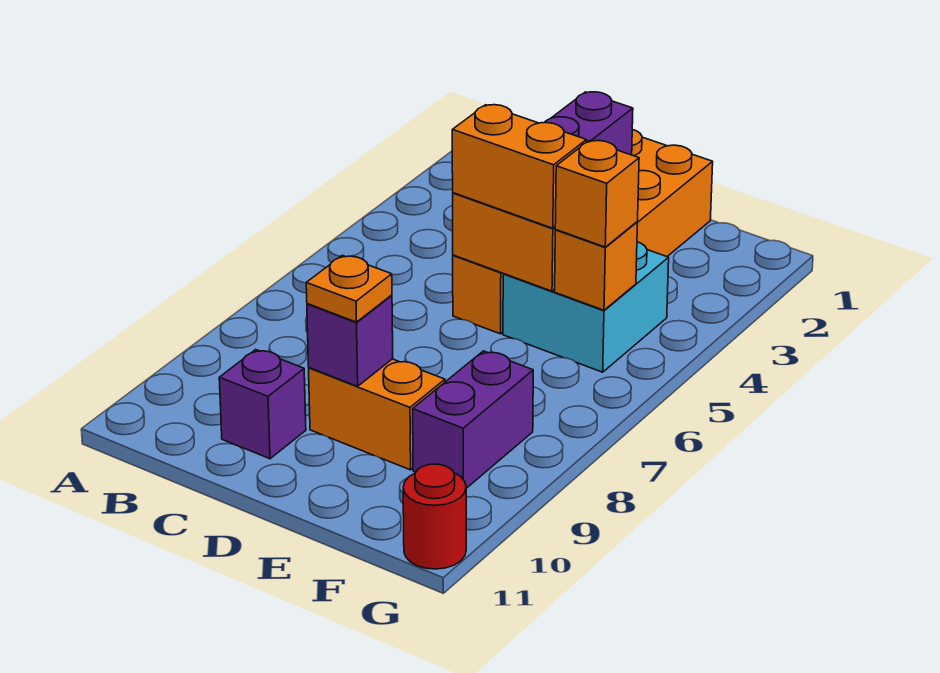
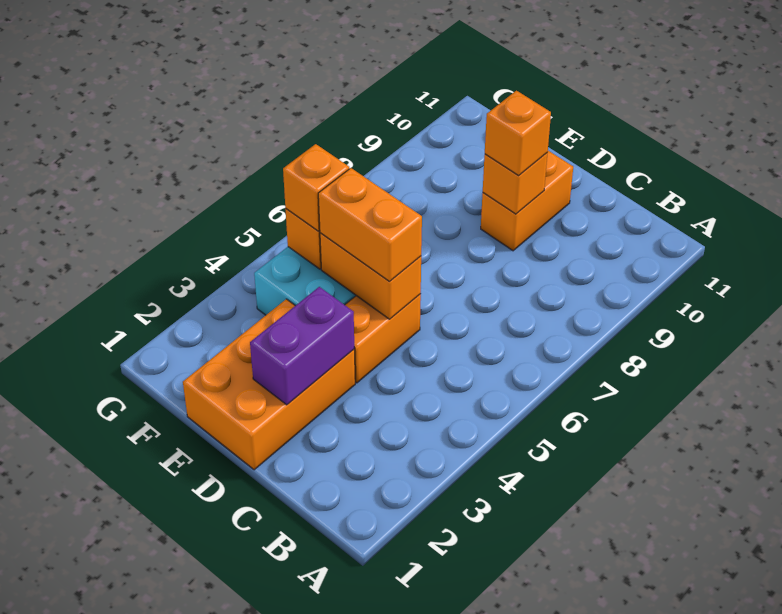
purple 1x1 brick [219,350,306,459] -> none
orange 1x2 brick [309,359,445,470] -> orange 1x2 brick turned to [481,151,573,251]
purple 1x1 brick [307,295,393,386] -> orange 1x1 brick [483,153,548,214]
orange 1x1 plate [306,255,392,322] -> orange 1x1 brick [485,91,551,175]
purple 1x2 brick [413,351,533,488] -> none
red 1x1 round brick [403,464,466,569] -> none

